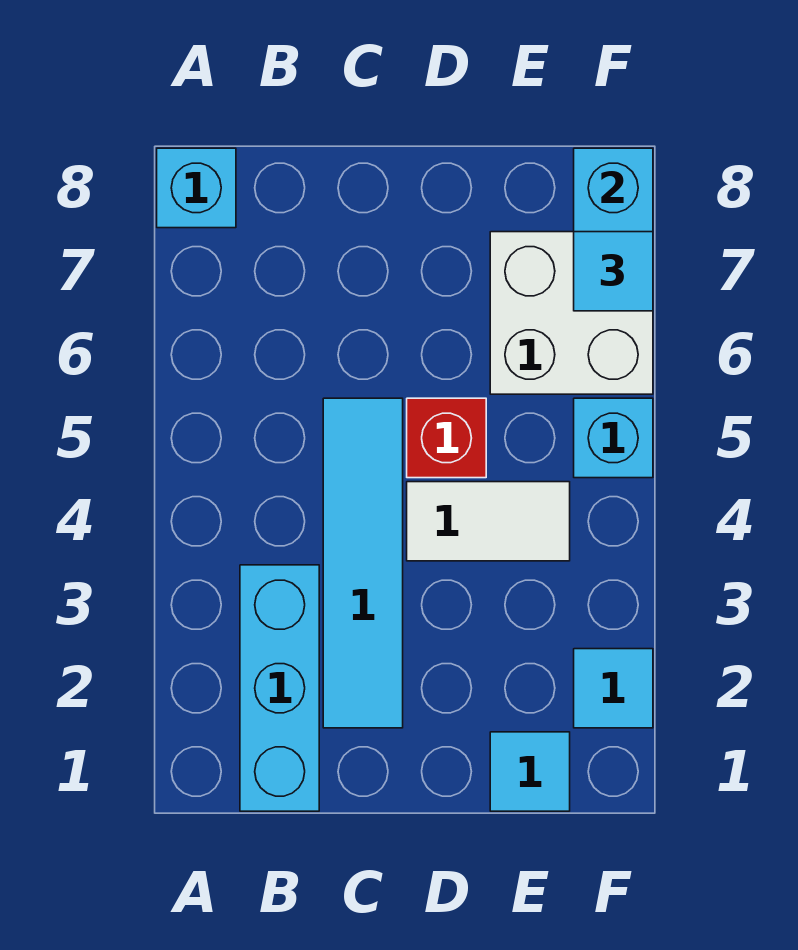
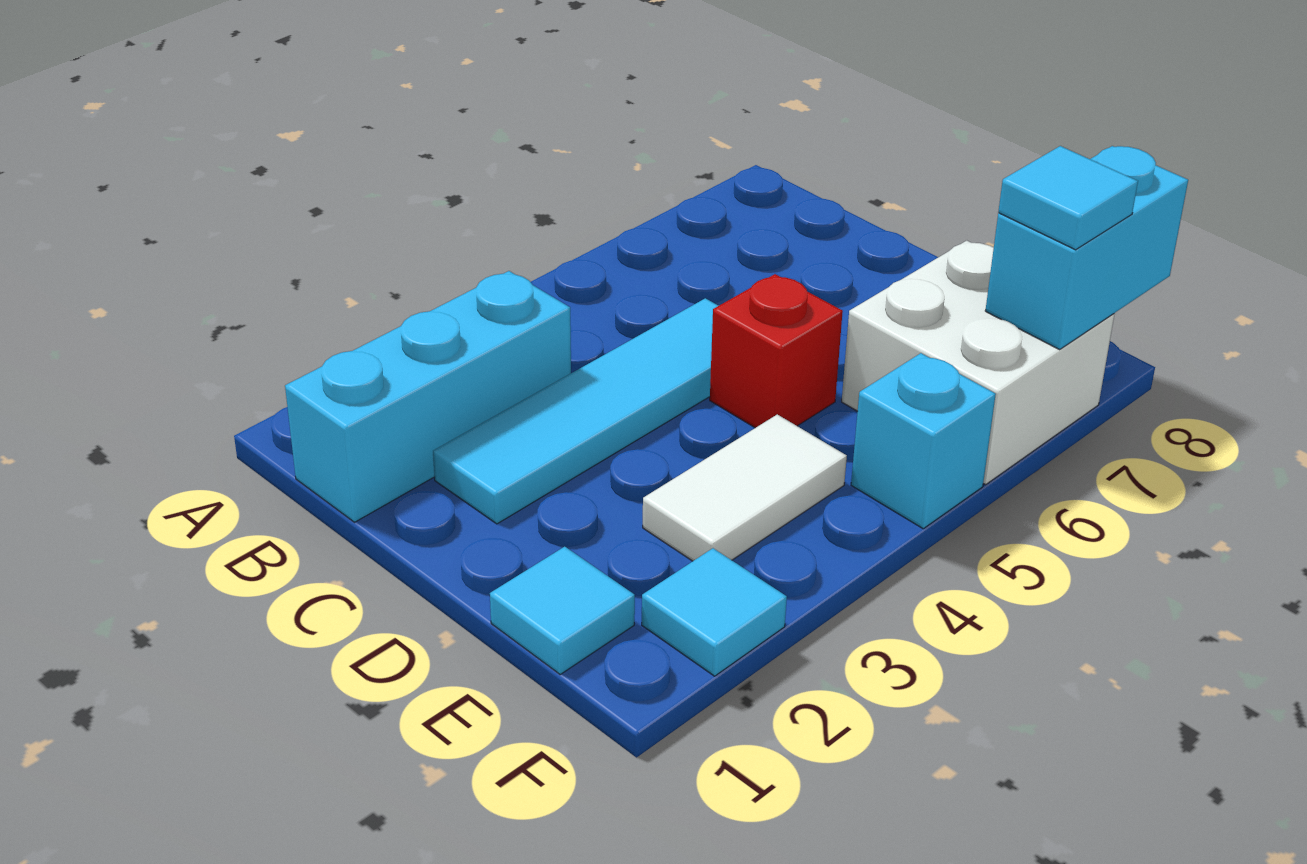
cyan 1x1 brick [157,148,236,228] -> none
white 1x2 tile [407,482,570,561] -> white 1x2 tile turned to [643,414,847,561]

